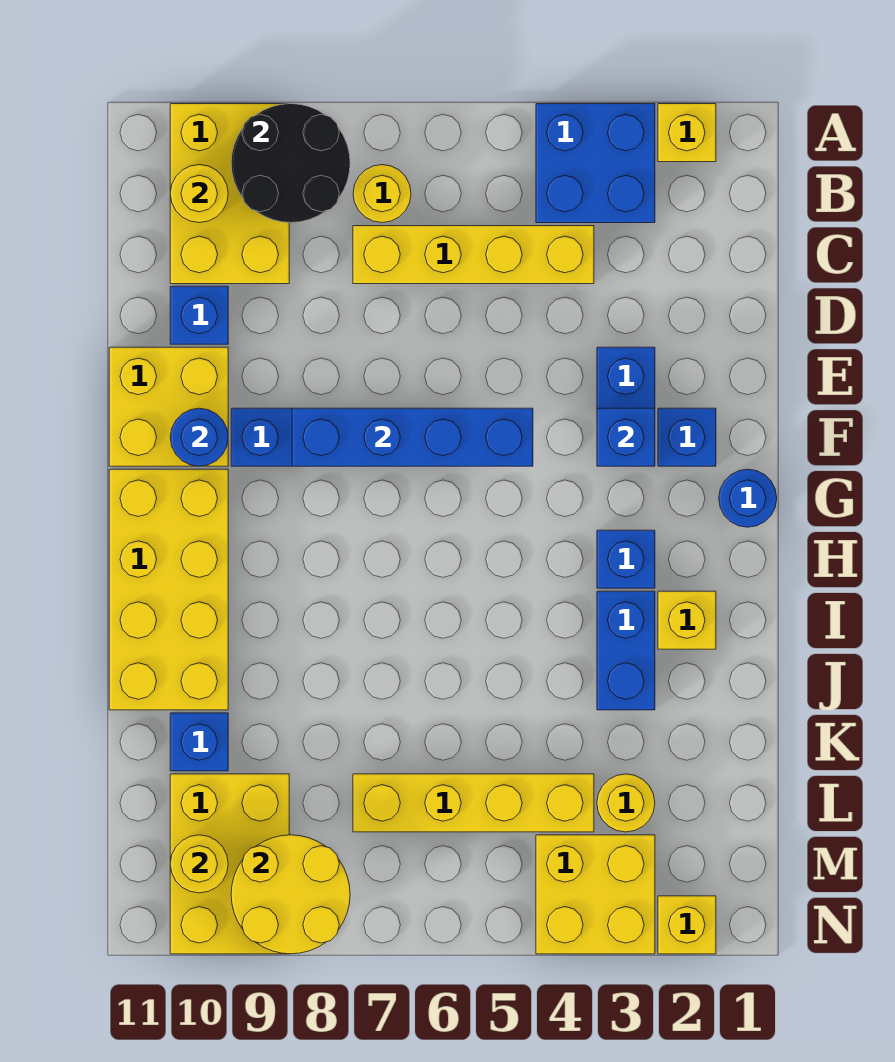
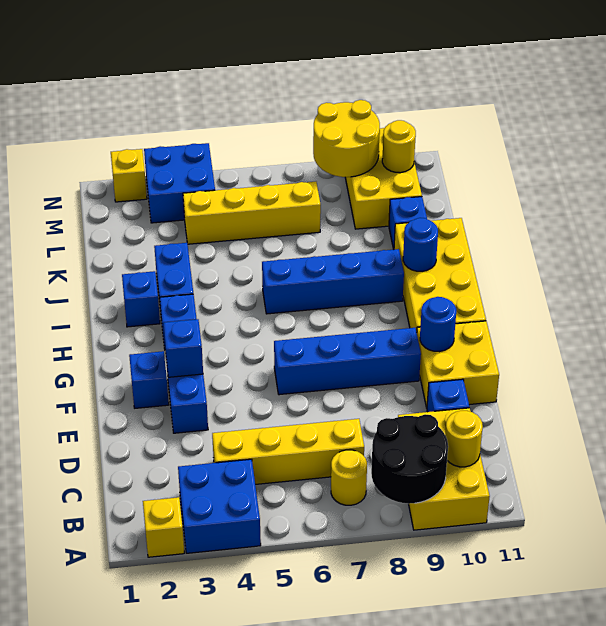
blue 1x4 brick [292,408,533,466] -> blue 1x4 brick moved to [262,249,404,314]
blue 1x1 round brick [719,469,777,527] -> blue 1x1 round brick moved to [403,218,438,271]
yellow 1x1 brick [658,591,716,649] -> blue 1x1 brick [122,271,160,327]
yellow 1x1 round brick [597,774,655,832] -> none
yellow 2x2 brick [536,835,655,954] -> blue 2x2 brick [144,143,215,223]

